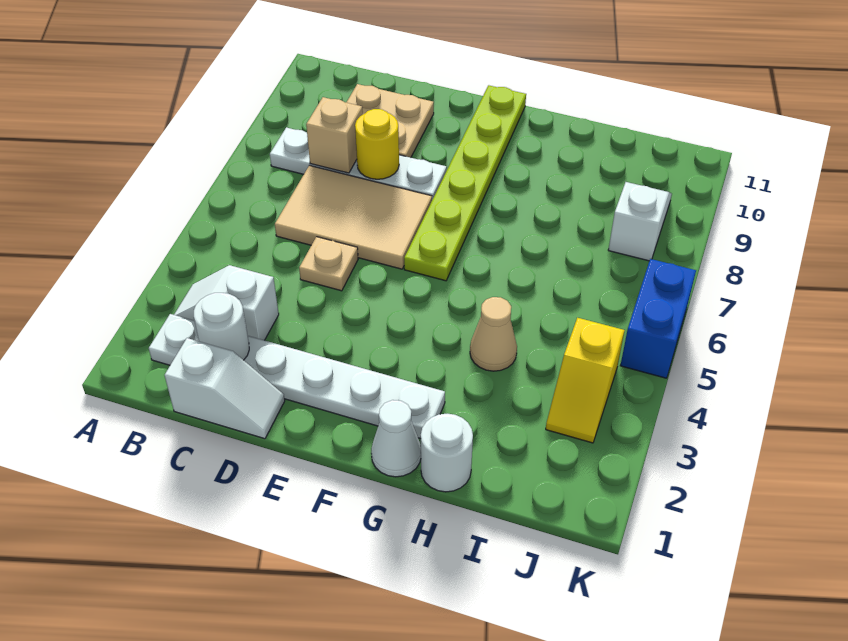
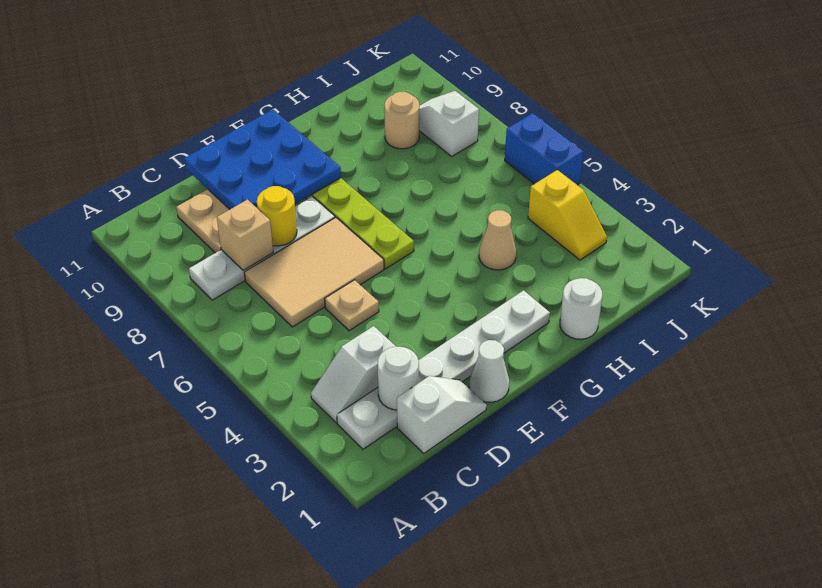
none -> blue 3x3 plate [184,110,341,209]
white 1x1 cone [371,400,421,477] -> white 1x1 cone moved to [469,340,509,402]
none -> tan 1x1 round brick [384,92,419,149]

